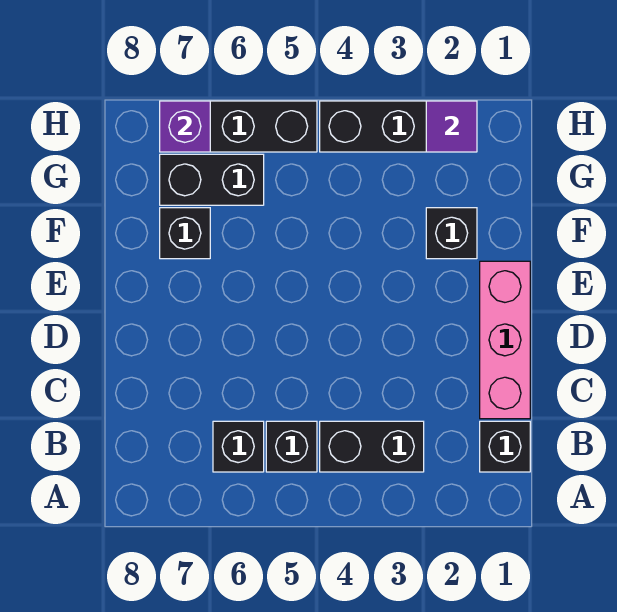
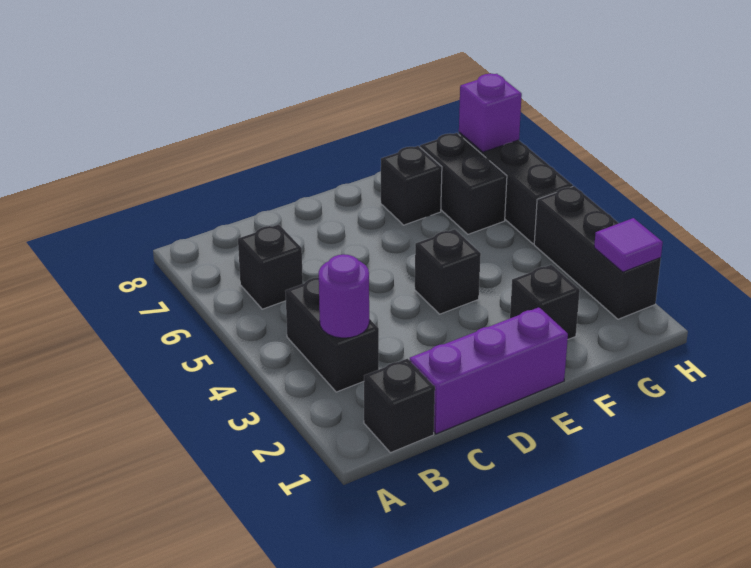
none -> purple 1x1 round brick [319,254,369,338]
black 1x1 brick [266,421,317,472] -> black 1x1 brick moved to [415,229,481,314]
pink 1x3 brick [480,261,530,419] -> purple 1x3 brick [410,307,568,434]

